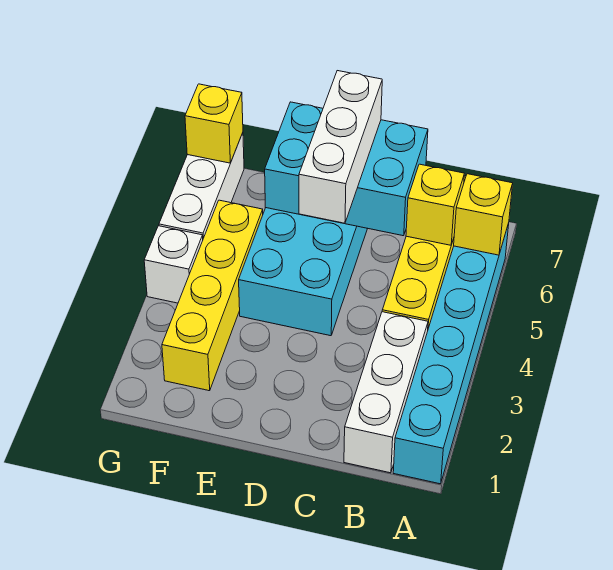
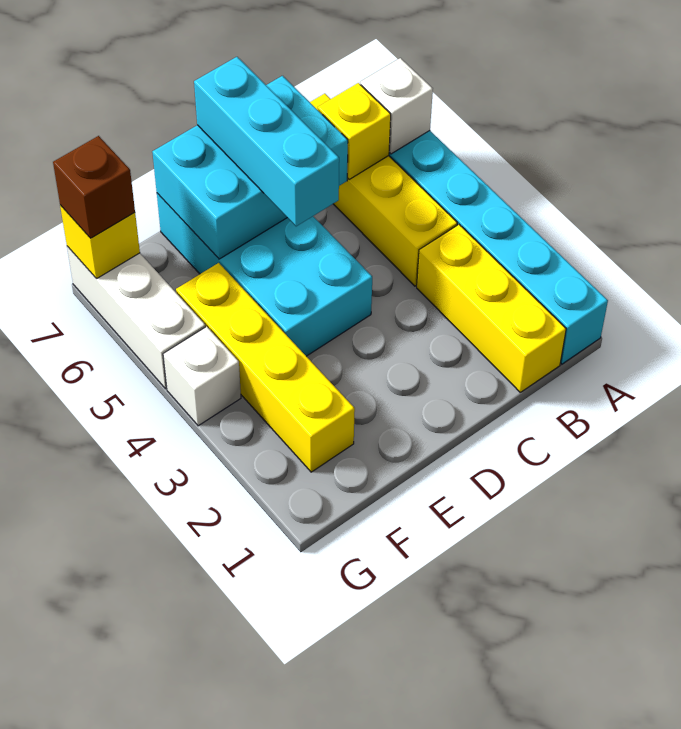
yellow 1x1 brick [454,174,513,255] -> white 1x1 brick [360,58,433,154]
white 1x3 brick [344,312,428,473] -> yellow 1x3 brick [417,225,566,392]
white 1x3 brick [299,71,382,223] -> cyan 1x3 brick [194,57,339,226]
none -> brown 1x1 brick [53,136,135,238]

